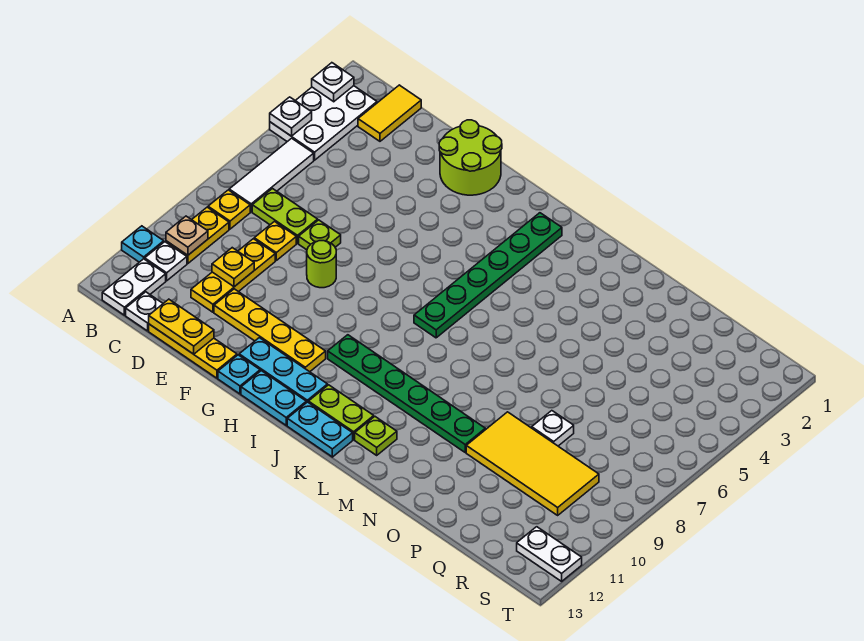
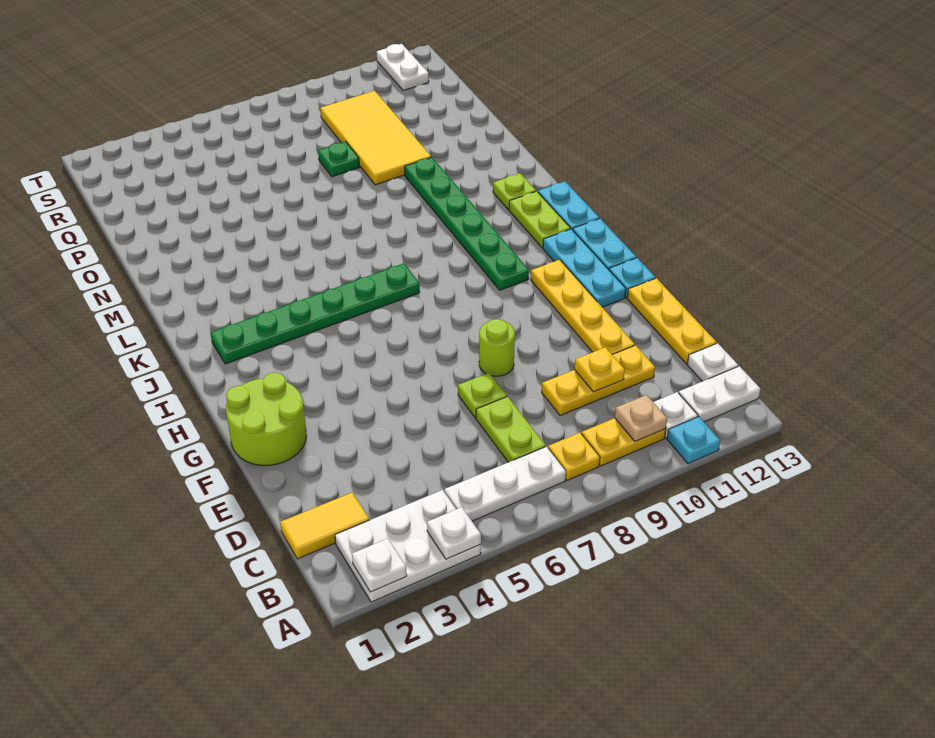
white 1x3 tile [229,138,314,212] -> white 1x3 plate [444,446,566,521]
yellow 1x1 plate [254,222,296,260] -> none
yellow 1x2 plate [149,299,214,354] -> none
white 1x1 plate [532,411,574,446] -> green 1x1 plate [318,141,360,177]

